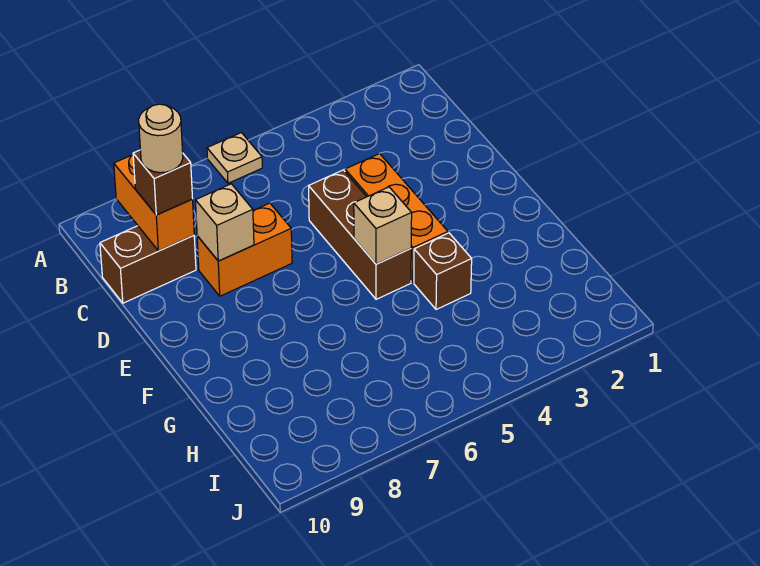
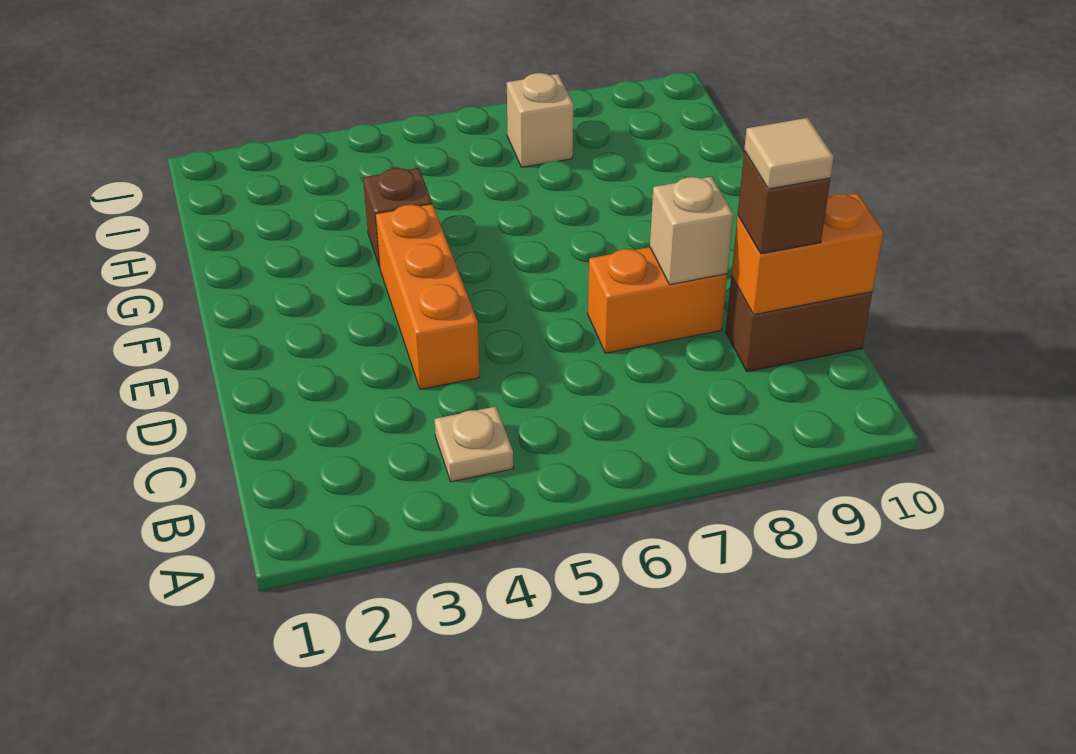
tan 1x1 plate [207,133,262,183] -> tan 1x1 plate moved to [435,407,513,482]
orange 1x2 brick [114,155,194,251] -> orange 1x2 brick turned to [731,193,883,315]
tan 1x1 round brick [139,104,183,173] -> tan 1x1 tile [744,118,834,189]
brown 1x3 brick [309,170,411,299] -> none
tan 1x1 brick [354,187,412,264] -> tan 1x1 brick moved to [507,73,574,167]

